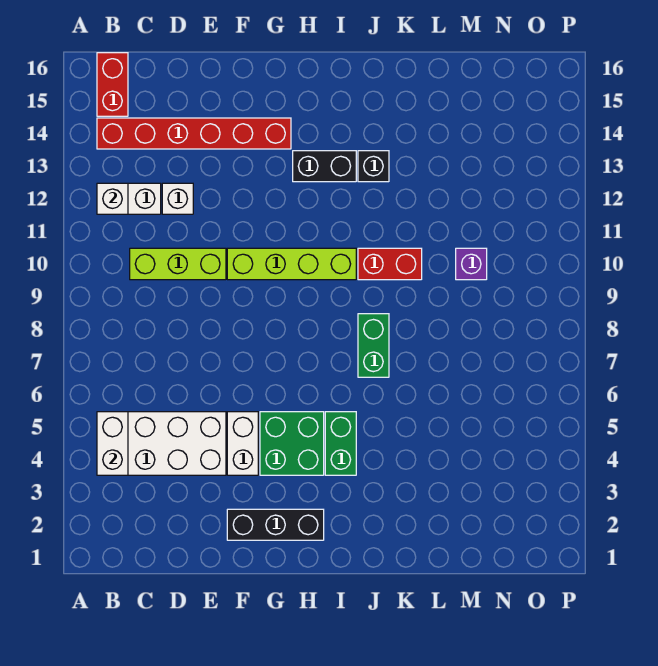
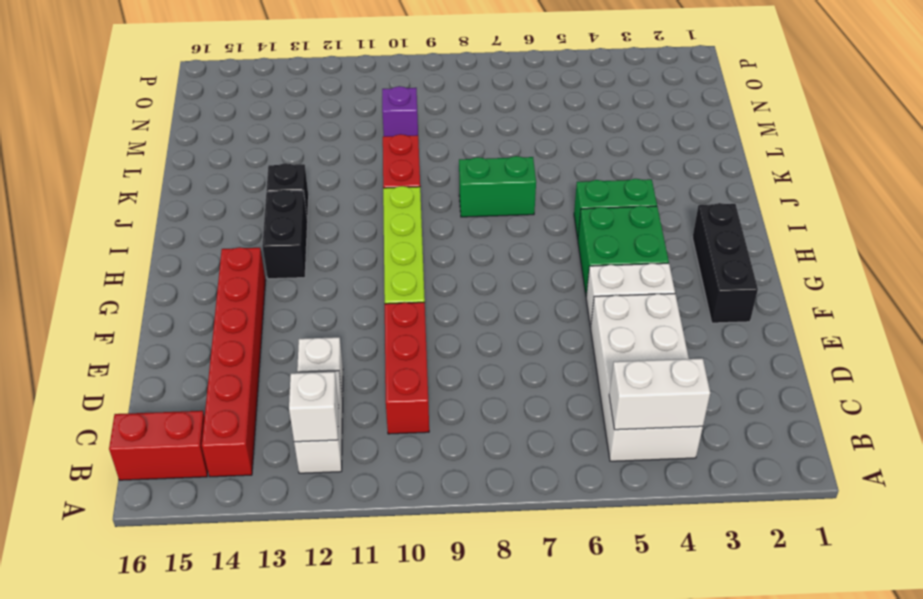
lime 1x3 brick [130,248,226,280] -> red 1x3 brick [385,302,429,434]

